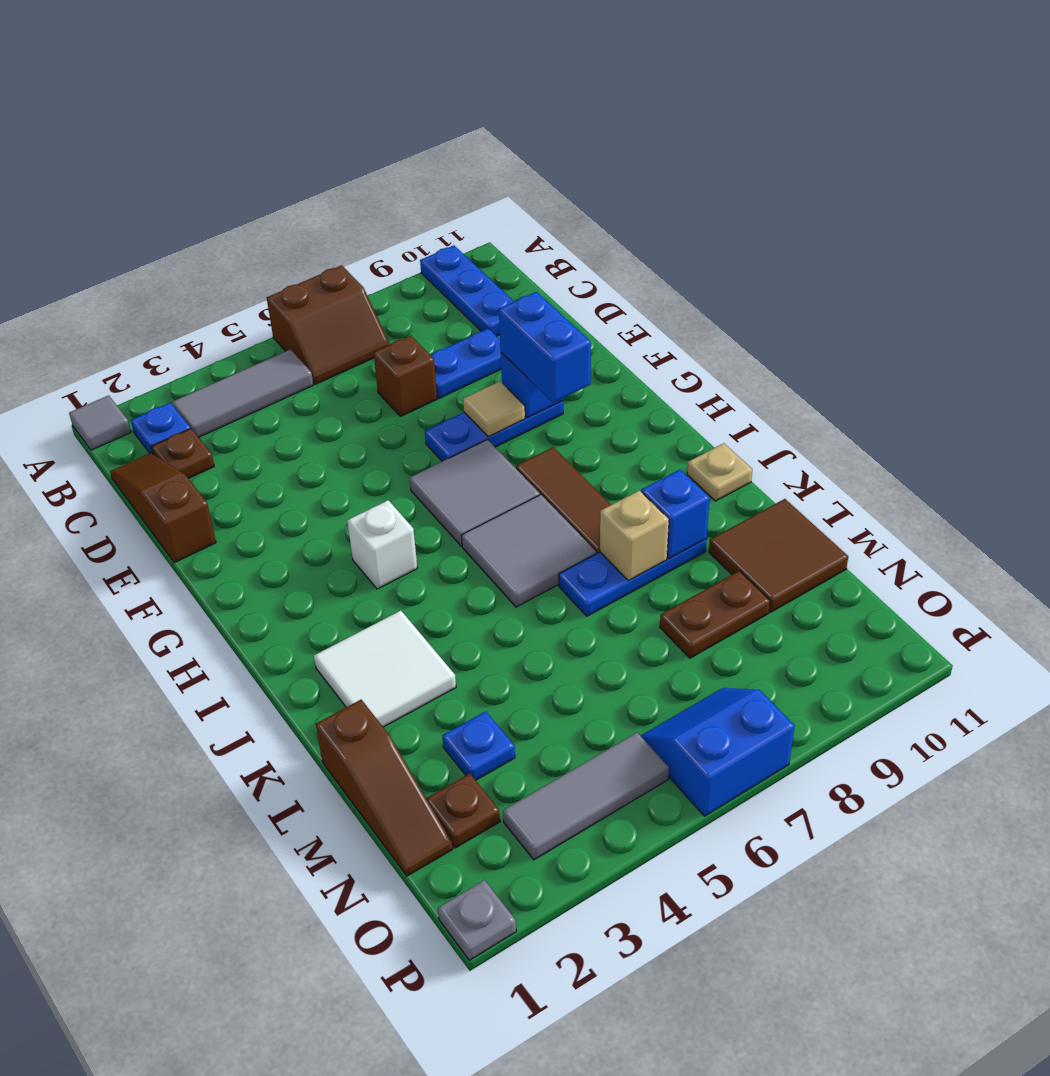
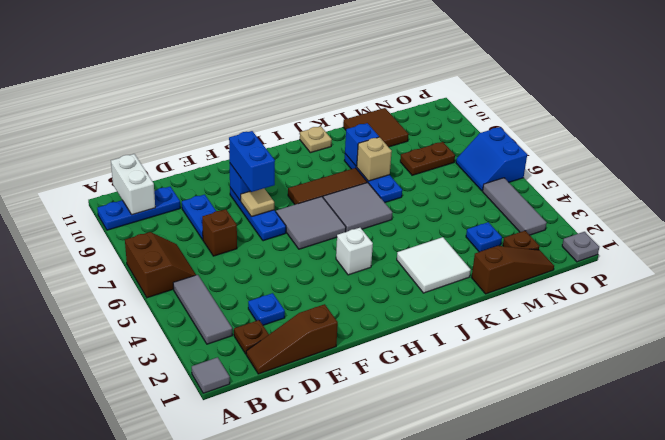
blue 1x1 plate [131,403,190,454] -> blue 1x1 plate moved to [248,293,285,325]
none -> white 1x2 brick [111,154,155,215]
blue 1x2 brick [499,292,591,403] -> blue 1x2 brick turned to [229,131,275,192]
brown 1x2 plate [660,571,770,658] -> brown 1x2 plate turned to [400,142,455,175]

